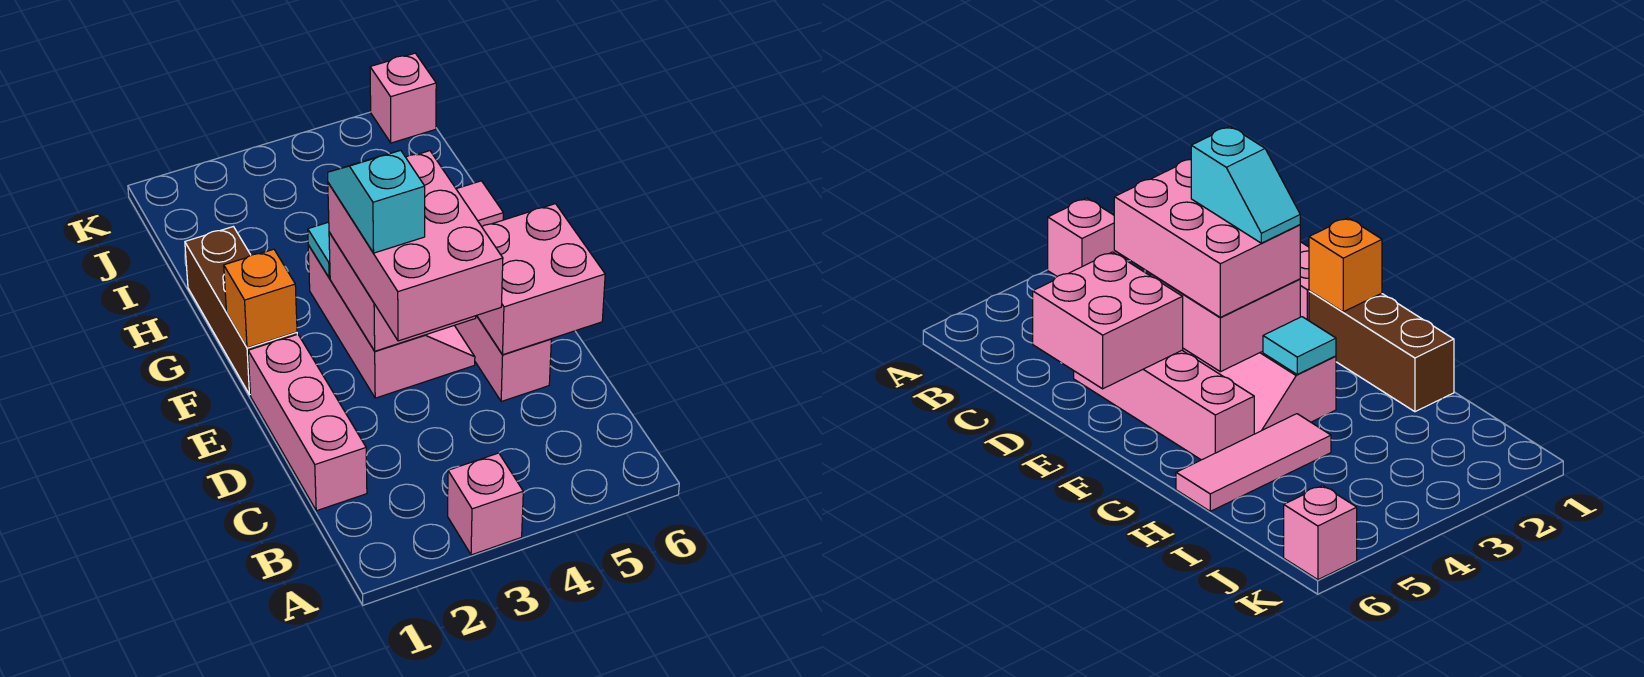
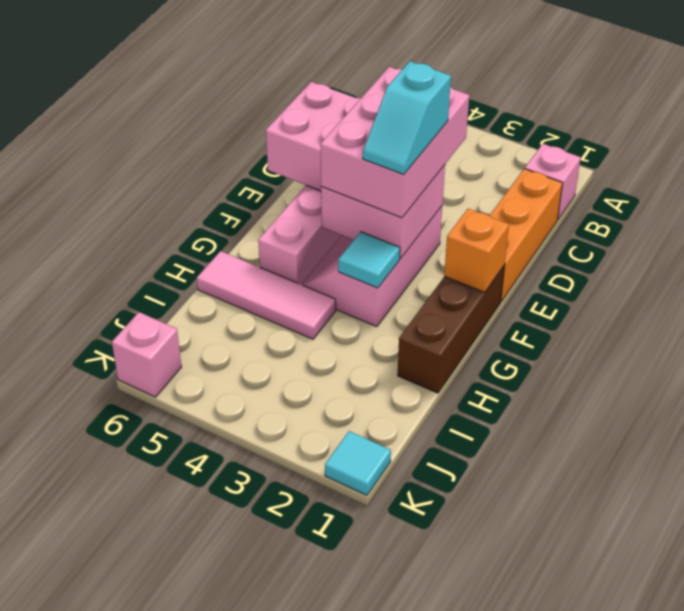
pink 1x1 brick [448,453,523,555] -> pink 1x1 brick moved to [525,144,581,219]
pink 1x3 brick [248,334,367,511] -> orange 1x3 brick [490,169,563,301]
none -> cyan 1x1 tile [325,431,391,495]

